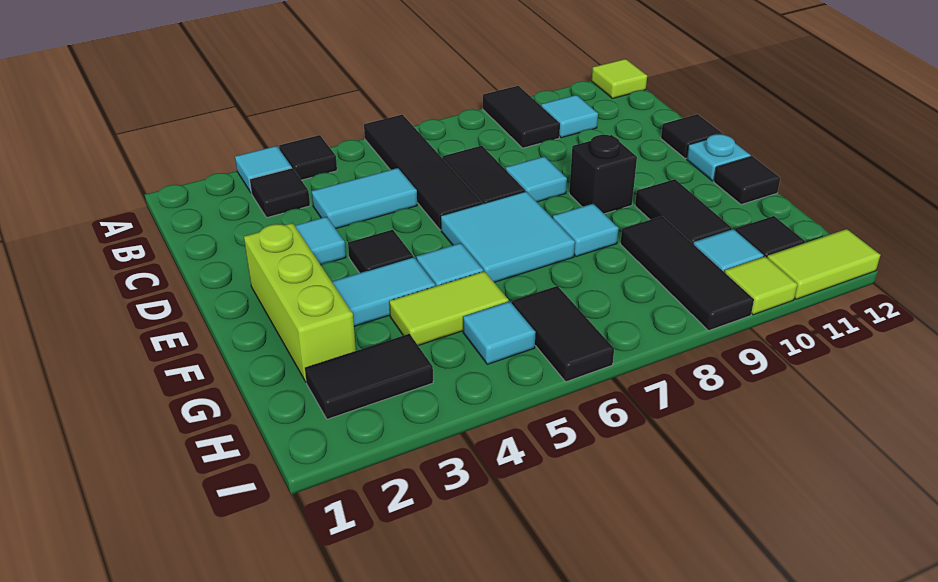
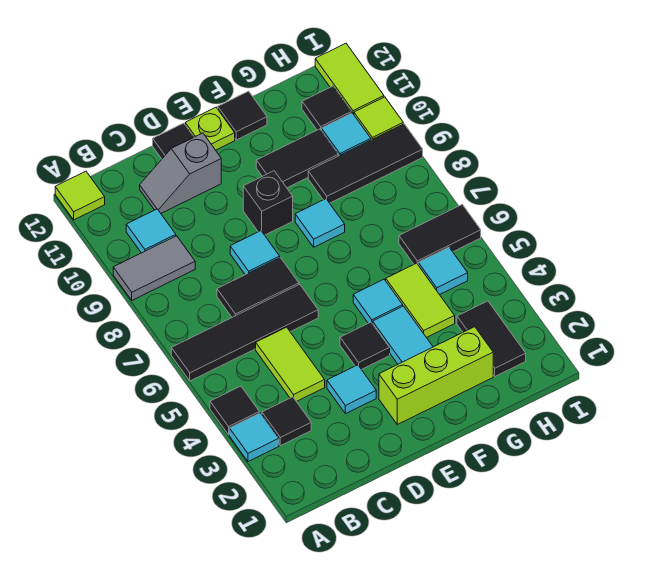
black 1x2 tile [483,86,560,148] -> grey 1x2 tile [113,236,195,300]
cyan 1x2 tile [312,168,417,229] -> lime 1x2 tile [256,327,325,402]
none -> grey 1x2 slope [140,133,221,213]
cyan 2x2 tile [441,191,575,282] -> none
cyan 1x1 plate [687,134,751,181] -> lime 1x1 plate [185,107,235,150]

